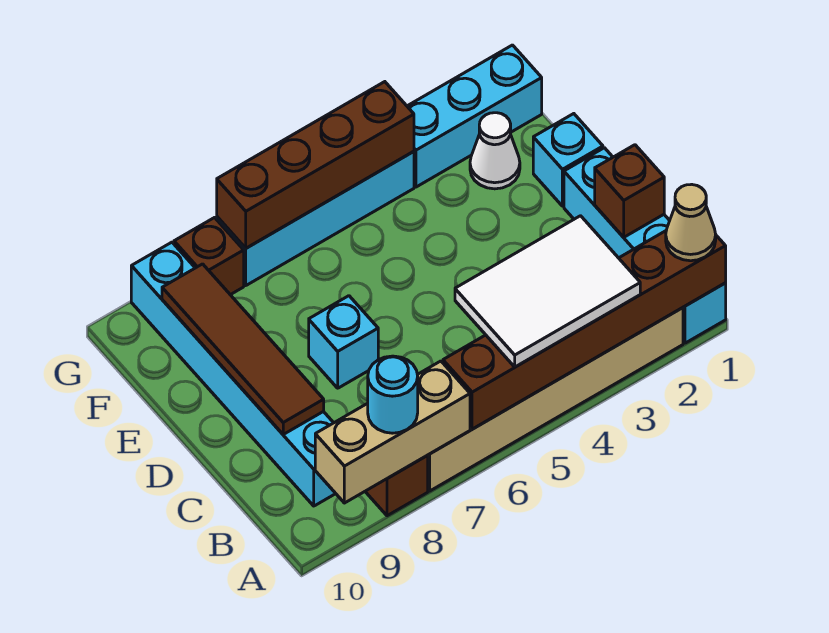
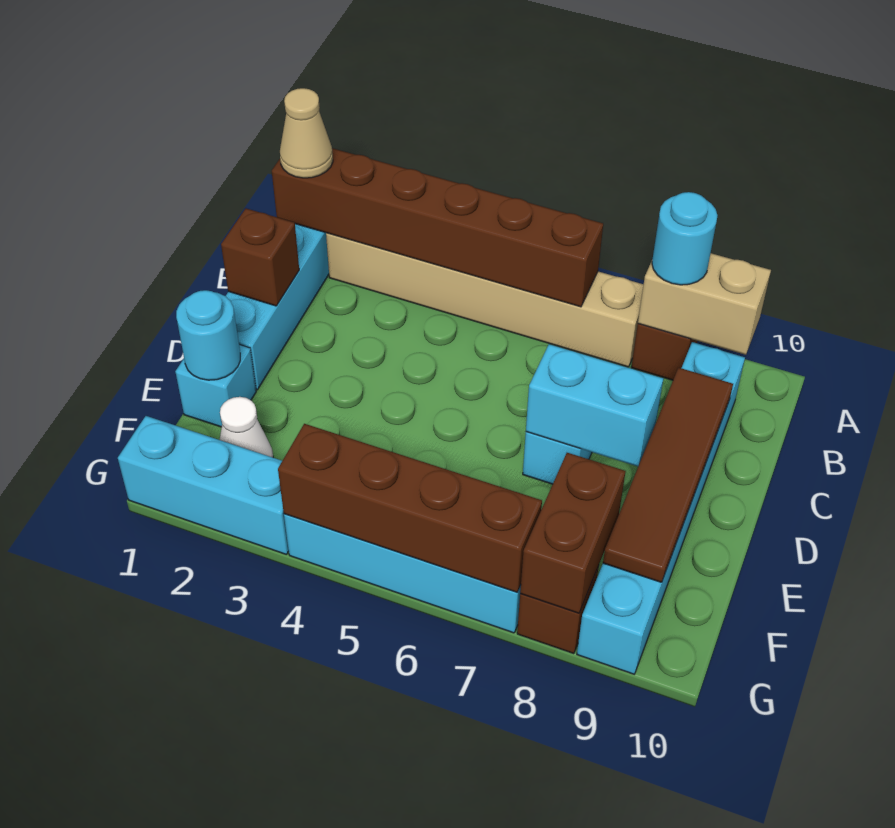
white 2x3 tile [455,216,640,367] -> none
tan 1x3 brick [315,361,470,503] -> tan 1x2 brick [638,253,771,355]
none -> cyan 1x2 brick [526,344,664,466]
none -> cyan 1x1 round brick [176,290,240,380]
none -> brown 1x2 brick [520,453,626,613]

